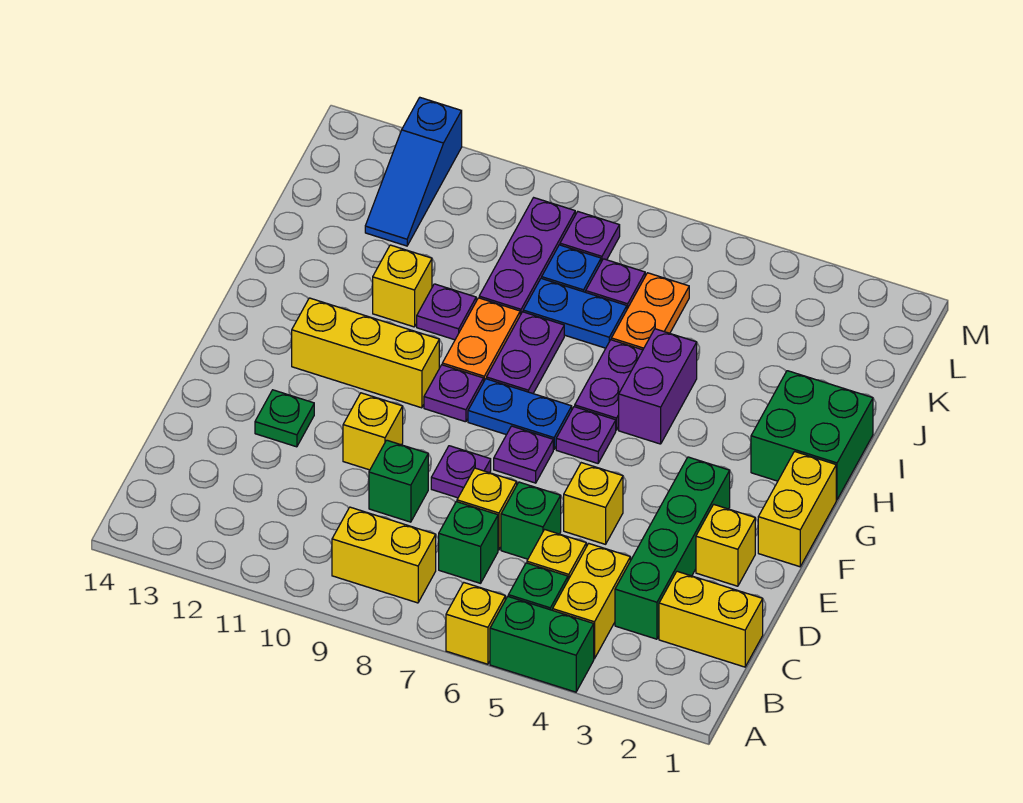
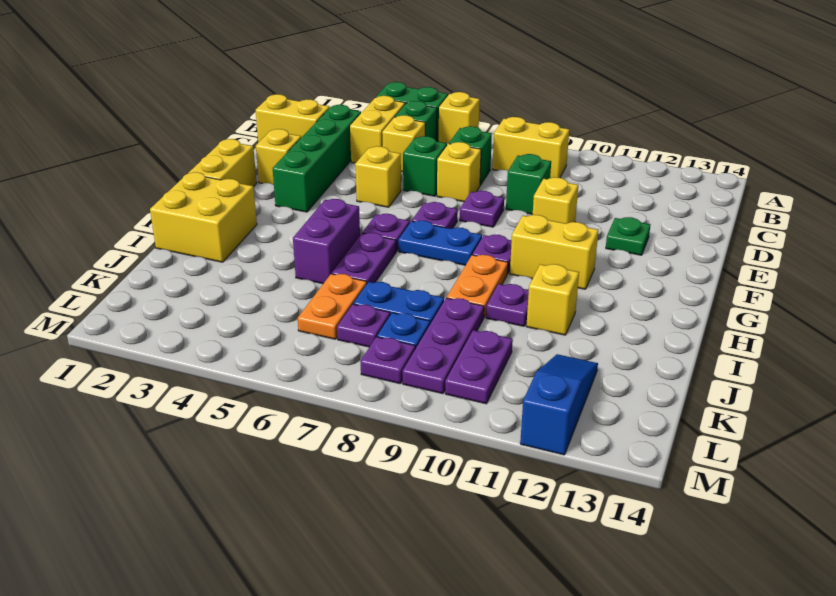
yellow 1x3 brick [292,298,439,408] -> yellow 1x2 brick [510,215,598,289]
green 2x2 brick [751,371,873,500] -> yellow 2x2 brick [150,172,257,262]
purple 1x2 plate [487,312,564,393] -> purple 1x2 plate moved to [445,330,513,404]

